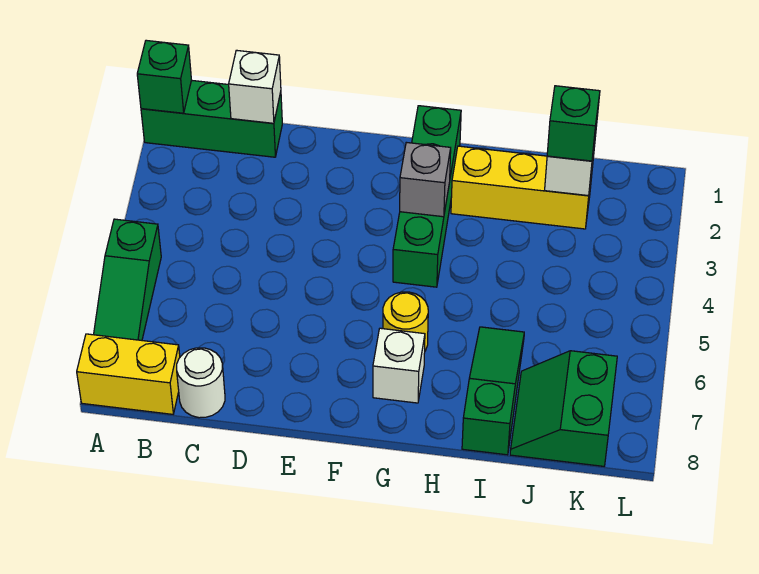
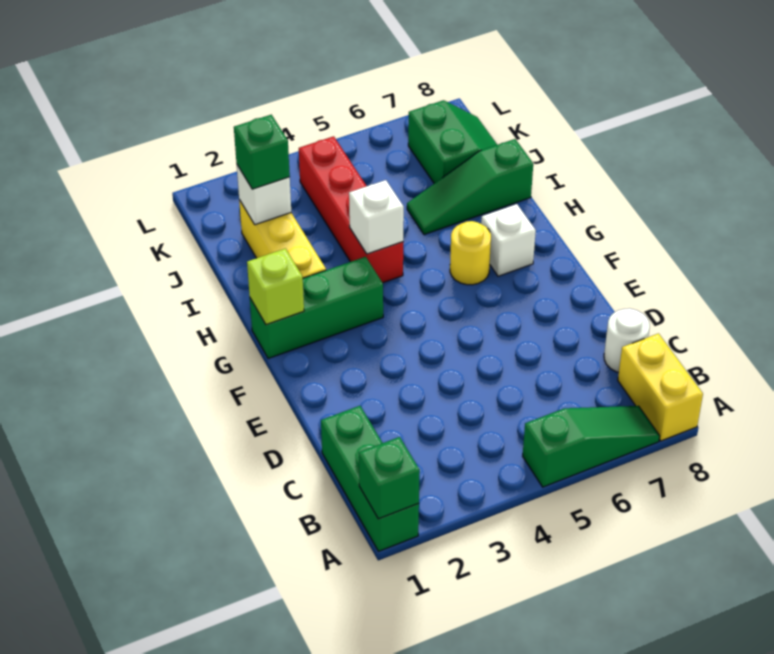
white 1x1 brick [229,50,281,123] -> white 1x1 brick moved to [349,180,404,254]
green 1x4 brick [393,106,461,287] -> green 1x3 brick [250,257,383,359]
none -> lime 1x1 brick [247,248,304,325]
grey 1x1 brick [400,142,451,217] -> none
none -> red 1x4 brick [299,136,403,283]
green 2x2 slope [510,351,617,466] -> green 2x2 slope turned to [408,100,497,183]

